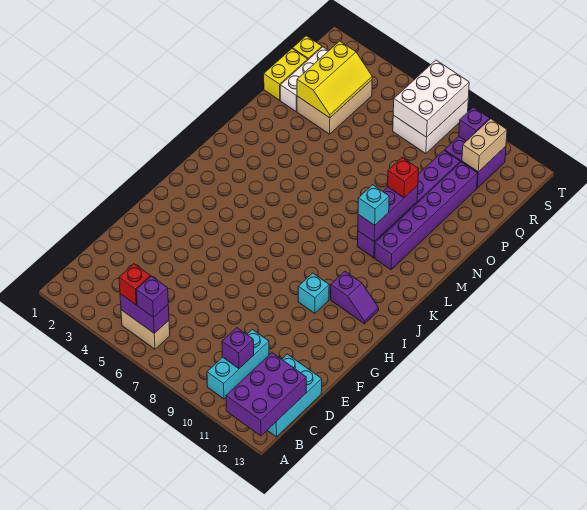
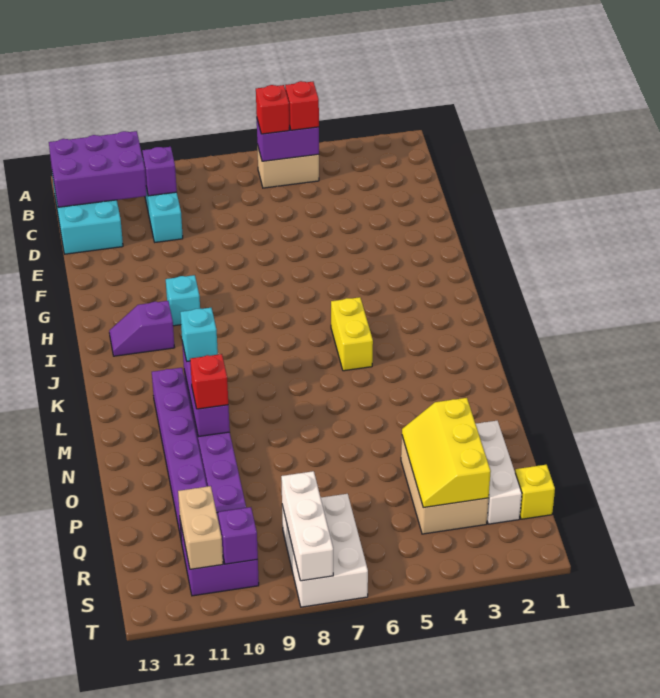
purple 2x3 brick [226,353,306,436] -> purple 2x3 brick turned to [49,131,147,207]
purple 1x1 brick [136,276,168,317] -> red 1x1 brick [256,85,289,134]
yellow 1x2 brick [264,49,308,100] -> yellow 1x2 brick moved to [331,297,373,371]
white 2x3 brick [393,60,469,137] -> white 1x3 brick [281,471,333,581]

